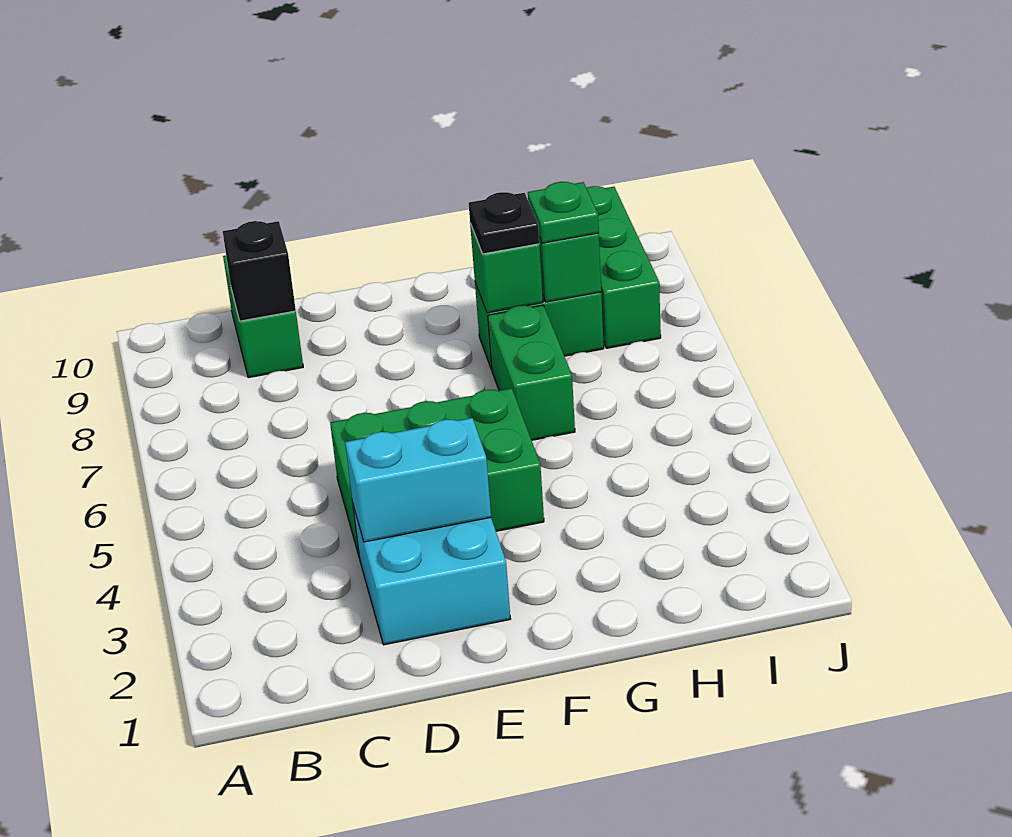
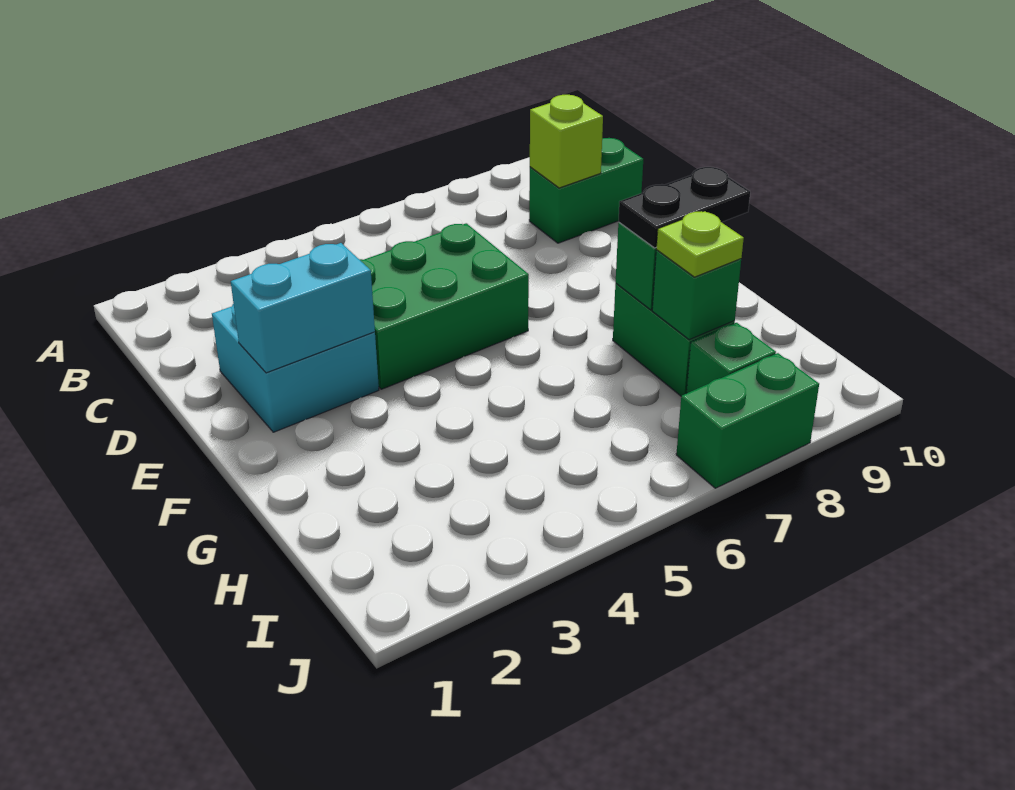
black 1x1 brick [223,221,296,321] -> lime 1x1 brick [530,95,603,188]
cyan 1x2 brick [345,418,491,542] -> cyan 1x2 brick turned to [231,243,375,373]
green 2x3 brick [330,388,544,555] -> green 2x3 brick turned to [359,223,529,389]
green 1x2 brick [488,305,575,440] -> green 1x2 brick moved to [676,353,819,488]
black 1x1 plate [469,192,539,254] -> black 1x2 plate [618,167,750,248]
green 1x1 plate [528,182,599,243] -> lime 1x1 plate [656,211,744,277]
green 1x3 brick [587,186,661,348] -> green 1x1 brick [687,323,776,393]

